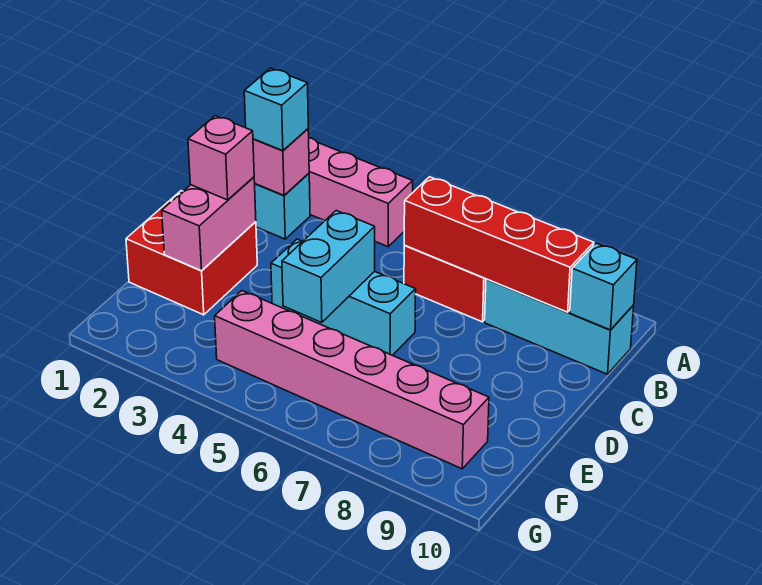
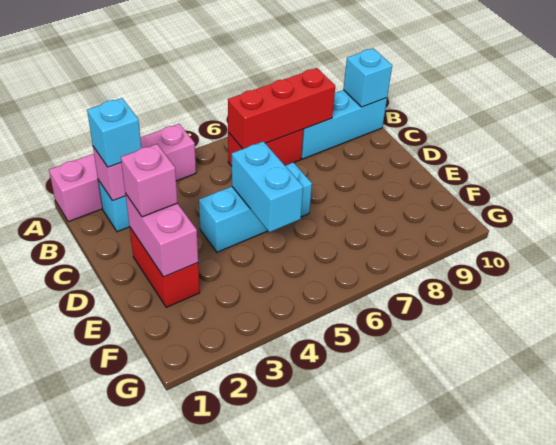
red 1x4 brick [404,177,594,312] -> red 1x3 brick [228,68,335,149]
red 2x2 brick [126,191,257,315] -> red 1x2 brick [130,228,200,307]
pink 1x6 brick [215,291,489,469] -> none

